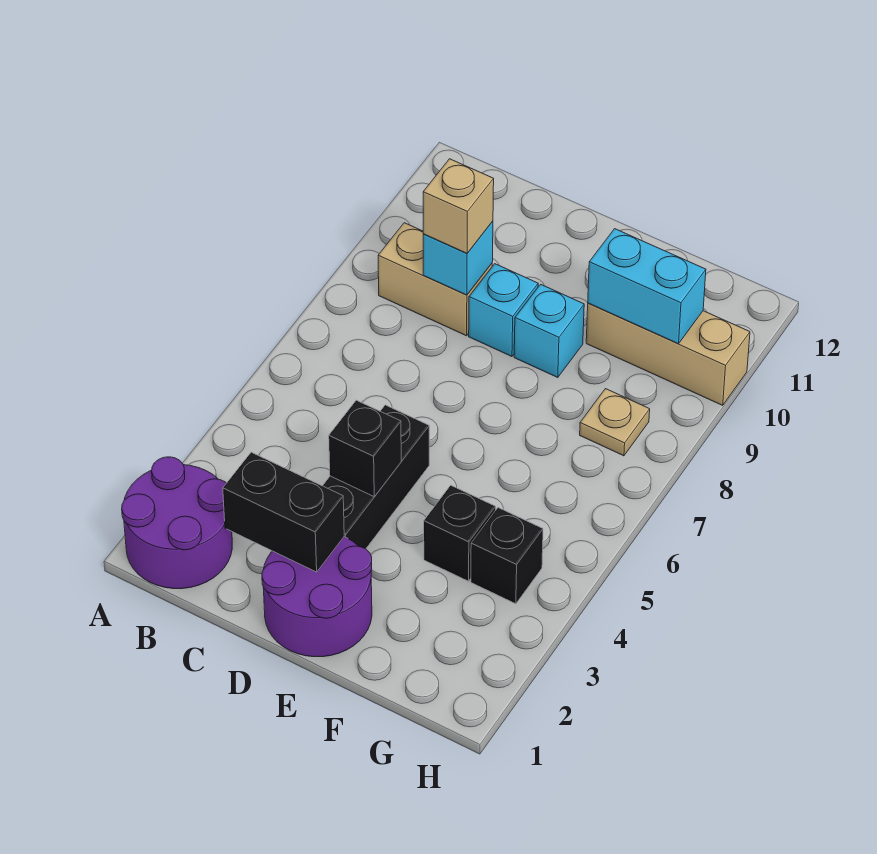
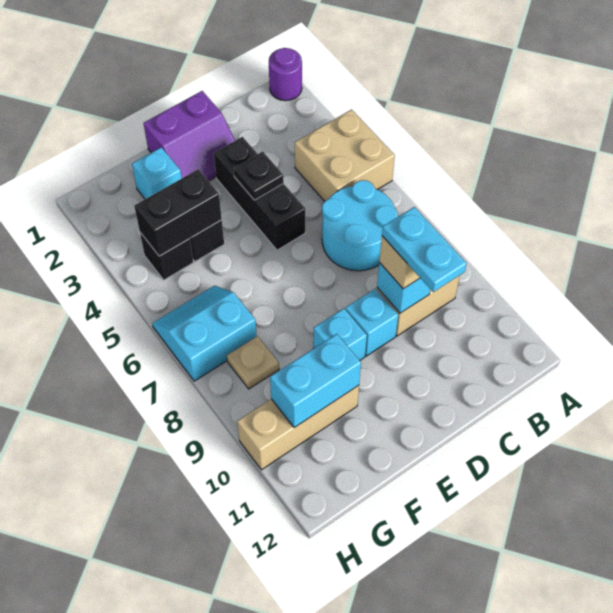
purple 2x2 round brick [122,457,232,589] -> purple 1x1 round brick [269,48,302,101]
none -> tan 2x2 brick [295,110,395,201]
none -> cyan 2x2 round brick [322,180,398,271]
black 1x2 brick [223,452,344,572] -> black 1x2 brick moved to [134,169,222,256]
none -> cyan 1x2 plate [382,207,467,292]
purple 2x2 round brick [262,537,372,657] -> purple 2x2 slope [143,91,235,181]
black 1x1 brick [329,400,401,497] -> black 1x1 plate [234,152,284,200]
none -> cyan 1x1 brick [132,147,182,199]
none -> cyan 2x2 slope [152,286,257,381]

